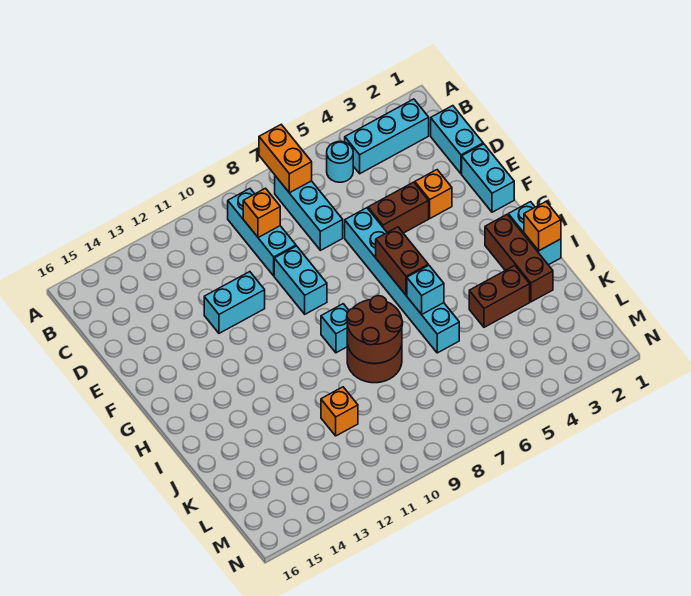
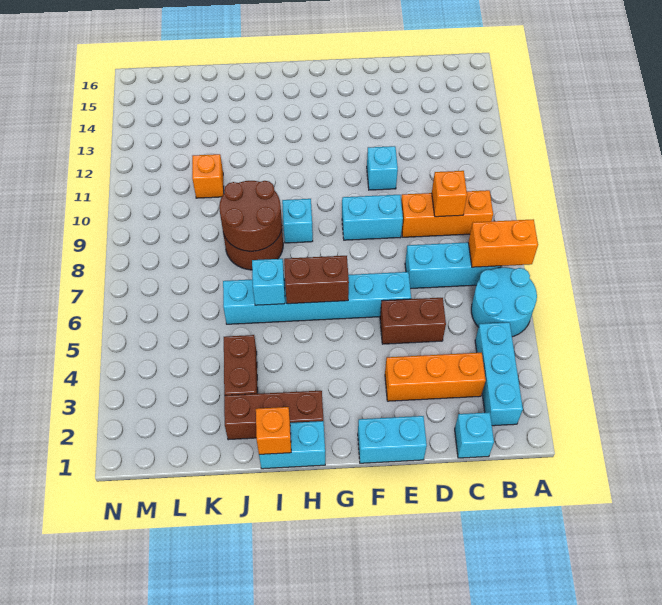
cyan 1x1 round brick [327,141,353,182] -> cyan 2x2 round brick [471,267,537,337]
cyan 1x3 brick [228,189,296,276] -> orange 1x3 brick [401,190,493,237]
cyan 1x2 brick [431,106,483,174] -> cyan 1x1 brick [455,412,494,458]
orange 1x1 brick [415,170,452,218] -> orange 1x3 brick [385,353,486,401]
brown 1x2 brick [368,182,429,233] -> brown 1x2 brick turned to [380,298,446,344]
cyan 1x2 brick [204,272,265,333] -> cyan 1x1 brick [367,146,398,190]

